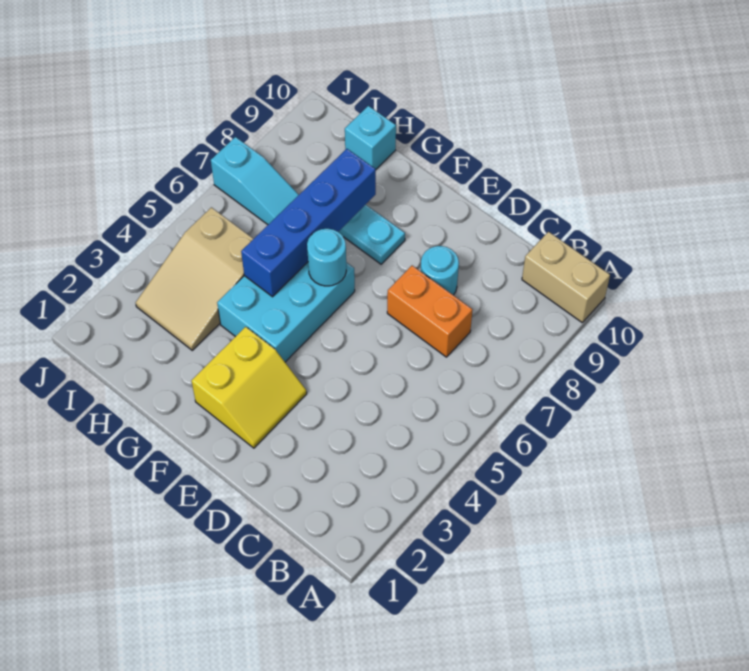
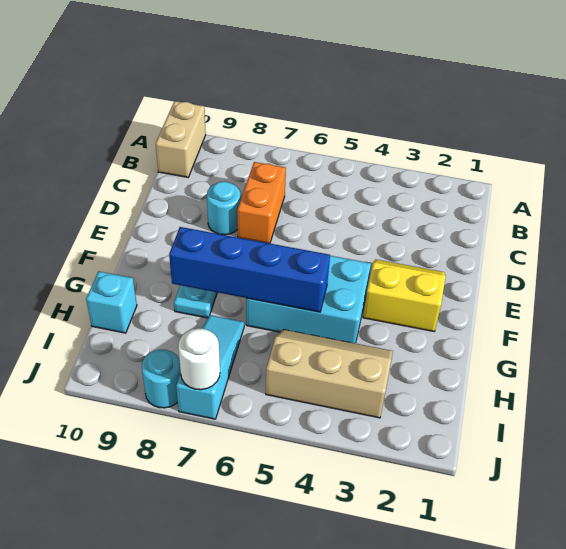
cyan 1x1 round brick [307,229,346,286] -> cyan 1x1 round brick moved to [142,350,181,408]
tan 2x3 slope [135,207,253,350] -> tan 2x3 slope turned to [266,329,393,418]
none -> white 1x1 round brick [178,328,220,390]

